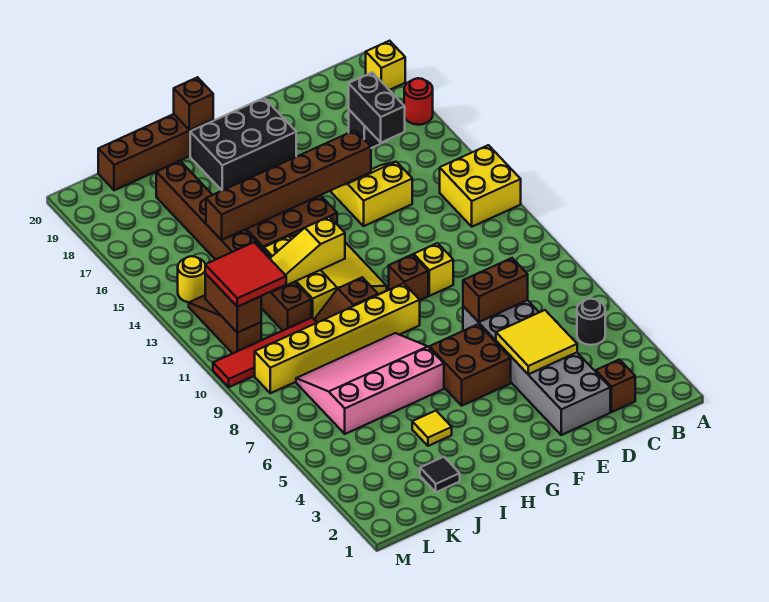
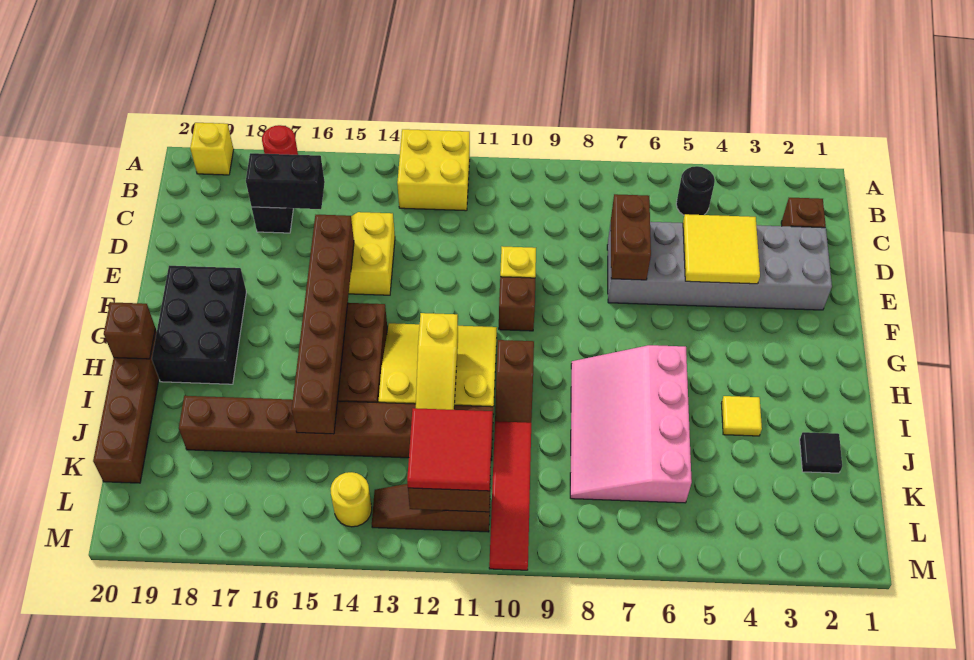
brown 2x2 brick [429,324,511,406] -> none
yellow 1x6 brick [255,283,420,393] -> none

